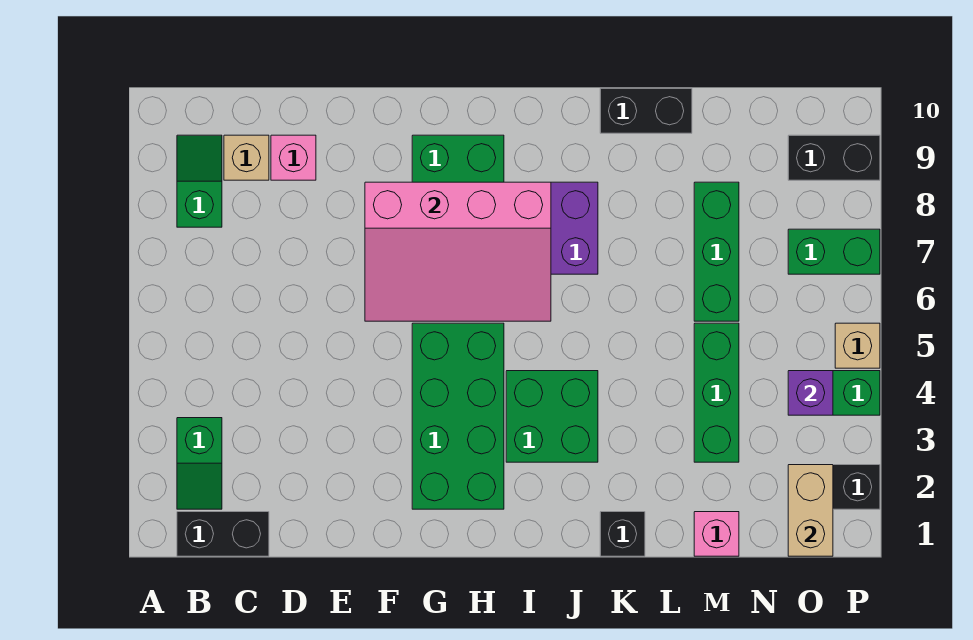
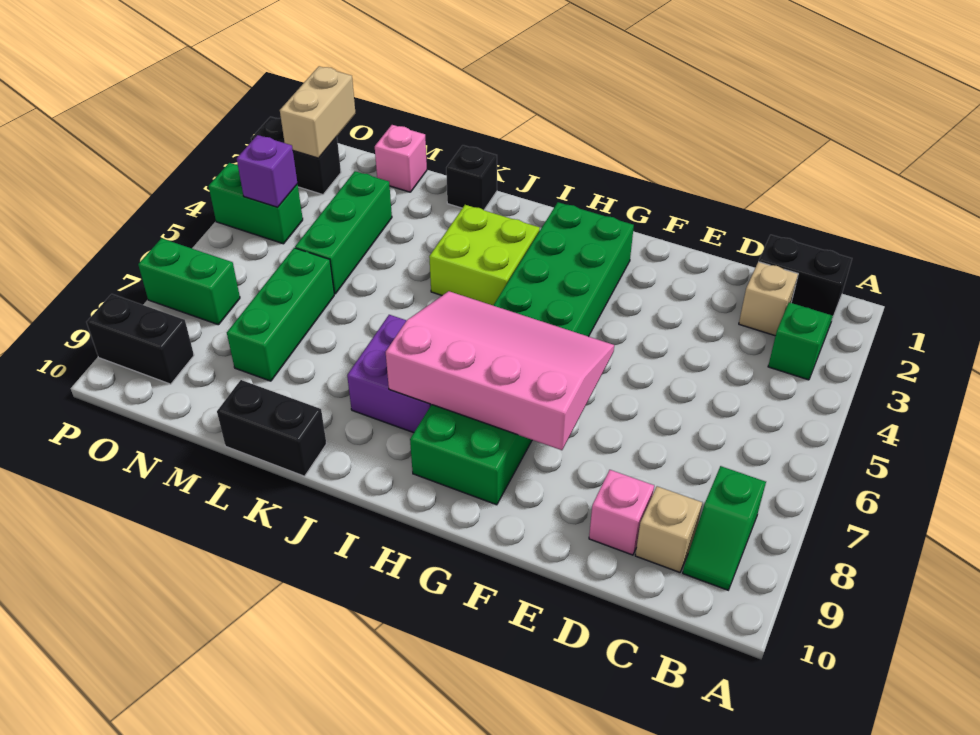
green 2x2 brick [506,371,598,462] -> lime 2x2 brick [429,205,540,305]
tan 1x1 brick [835,323,880,368] -> tan 1x1 brick moved to [739,262,798,336]

